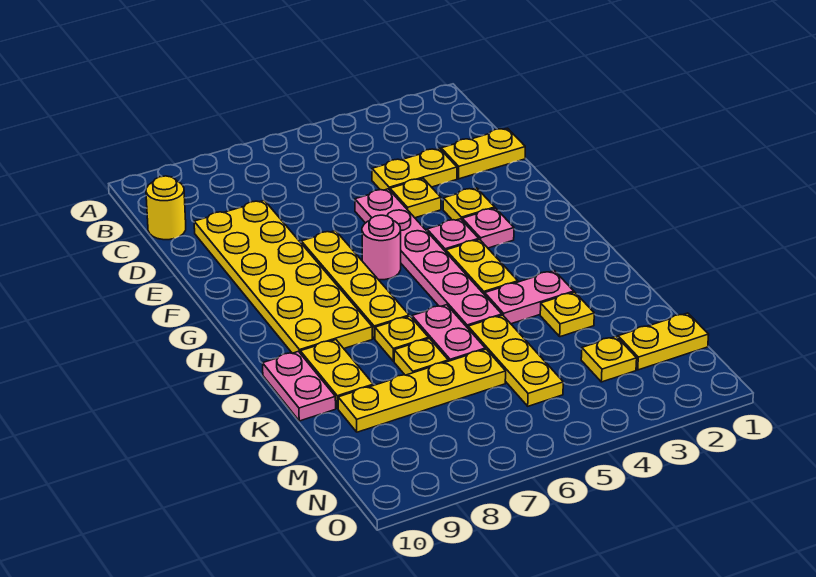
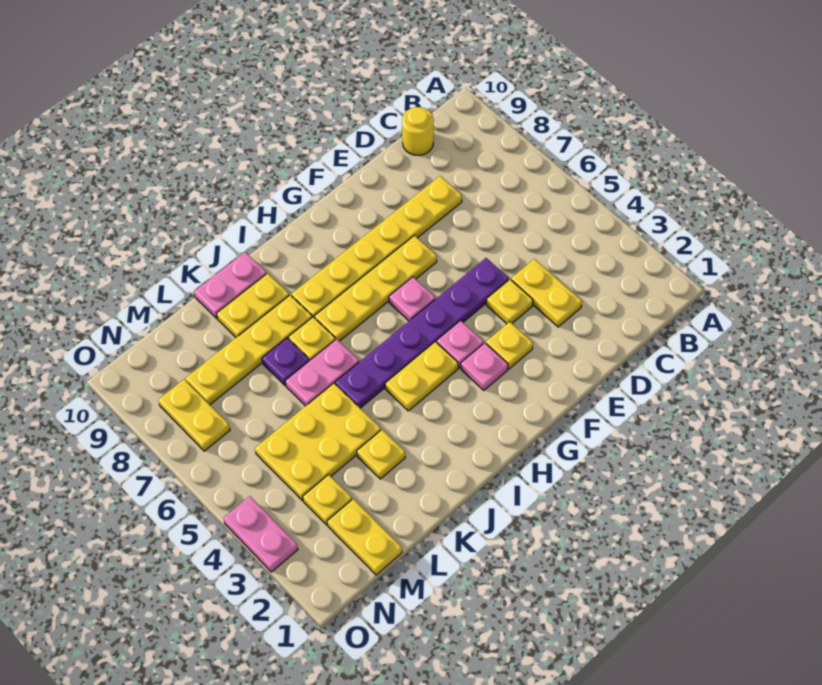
yellow 1x2 plate [441,128,525,179] -> yellow 1x2 plate moved to [158,379,230,451]
yellow 2x6 plate [194,200,372,353] -> yellow 1x6 plate [292,176,462,318]
pink 1x6 plate [355,189,502,328] -> purple 1x6 plate [335,258,509,408]
pink 1x1 round brick [362,215,401,280] -> pink 1x1 plate [389,277,435,321]
pink 1x2 plate [485,271,574,324] -> pink 1x2 plate moved to [223,496,298,572]
yellow 1x3 plate [468,315,563,406] -> yellow 2x3 plate [255,383,381,500]
yellow 1x1 plate [394,339,448,375] -> purple 1x1 plate [262,338,309,385]
yellow 1x4 plate [338,349,506,432] -> yellow 1x4 plate turned to [186,295,312,405]

